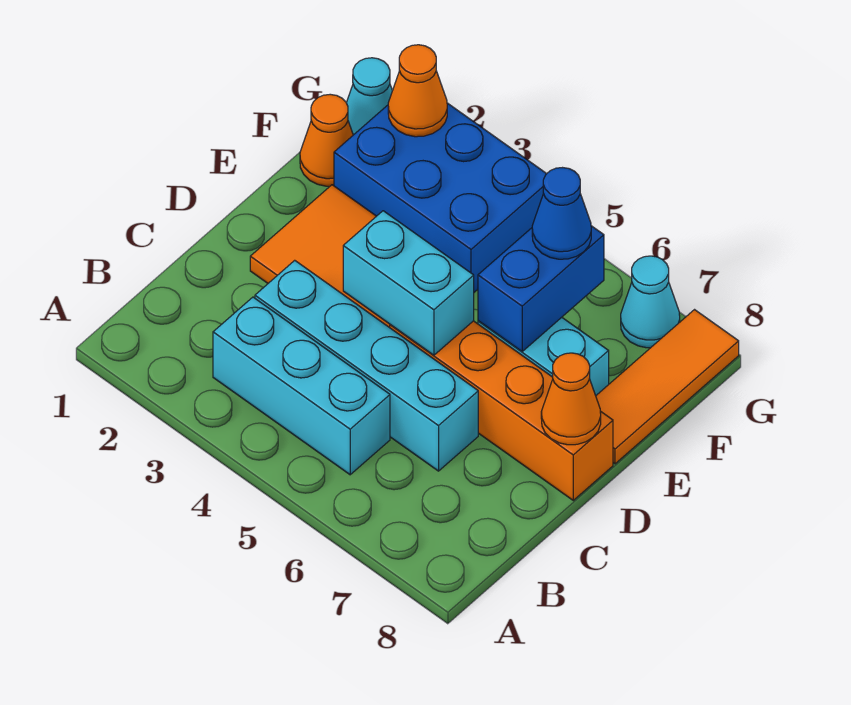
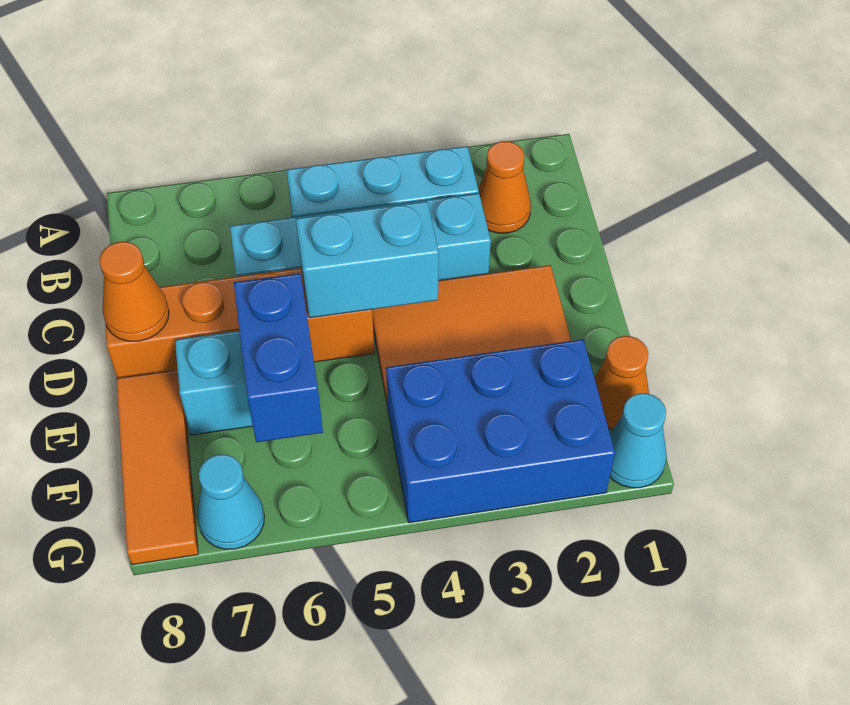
blue 1x1 cone [532,168,591,259] -> none
orange 1x1 cone [388,45,447,137] -> orange 1x1 cone moved to [478,141,531,233]

